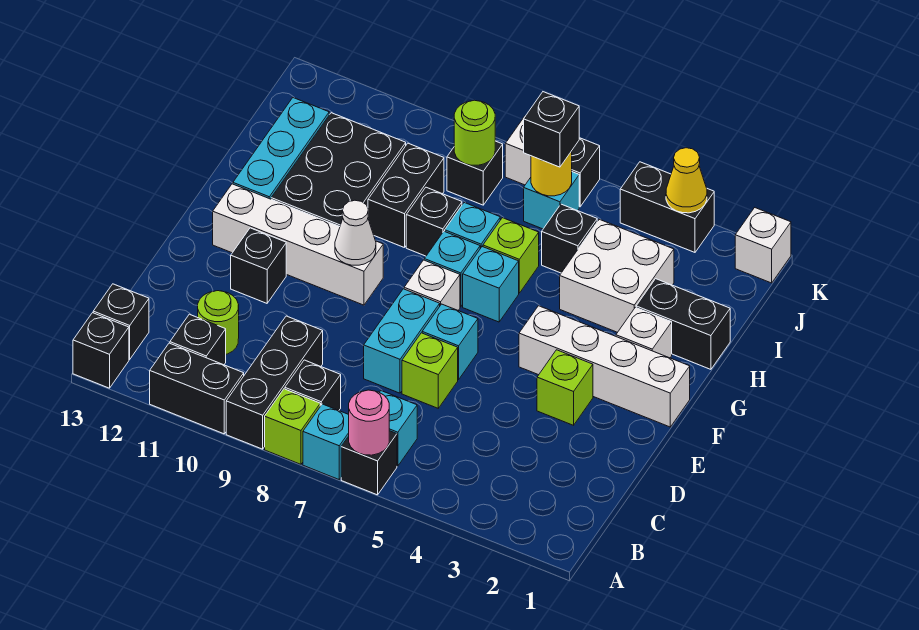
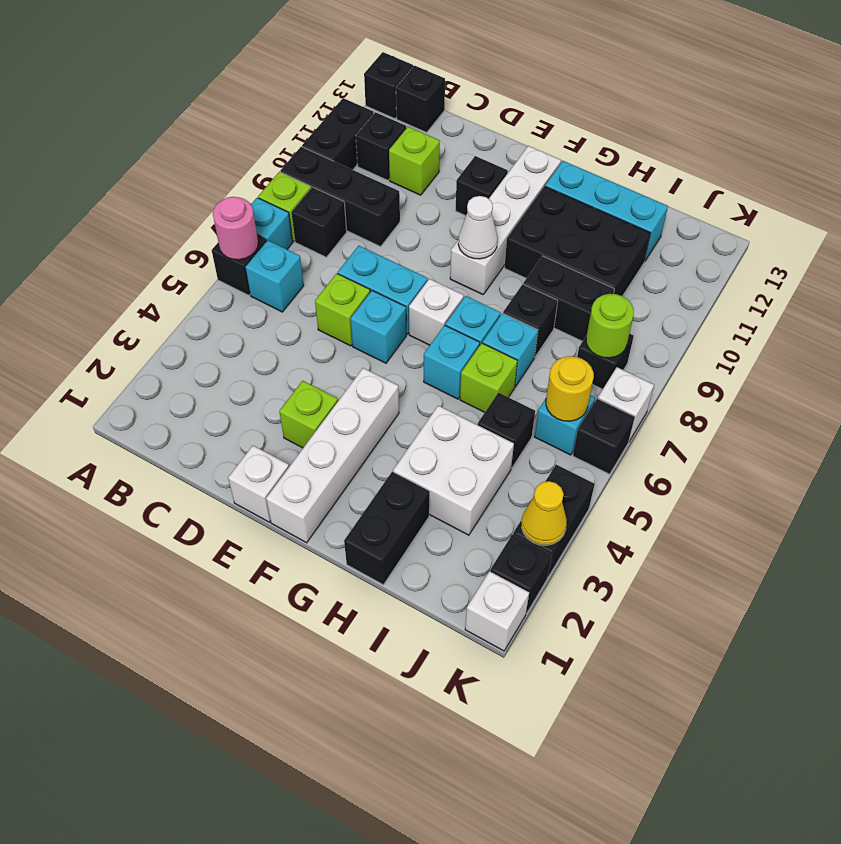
lime 1x1 round brick [198,291,239,354] -> lime 1x1 brick [389,127,440,195]
white 1x1 brick [616,307,672,358] -> white 1x1 brick moved to [228,446,289,522]
black 1x1 brick [524,92,579,167] -> black 1x1 brick moved to [490,535,552,613]

